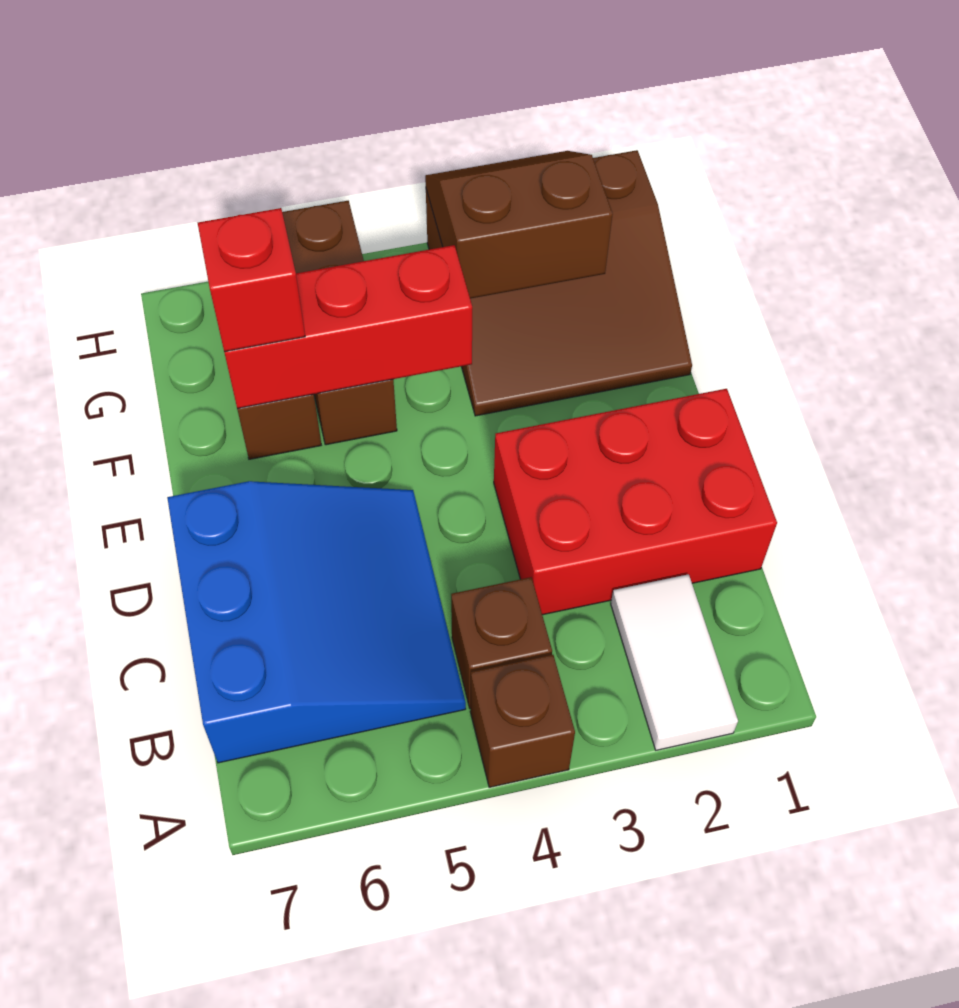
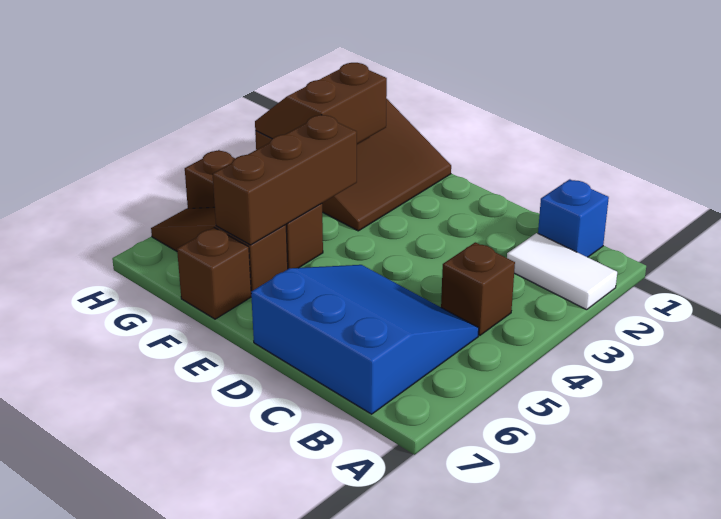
brown 1x1 brick [470,655,575,787] -> brown 1x1 brick moved to [177,228,251,319]
none -> blue 1x1 brick [538,179,609,257]
red 2x3 brick [494,389,777,615] -> none
red 1x3 brick [224,245,472,409] -> brown 1x3 brick [213,115,357,245]
red 1x1 brick [198,208,305,352] -> none

